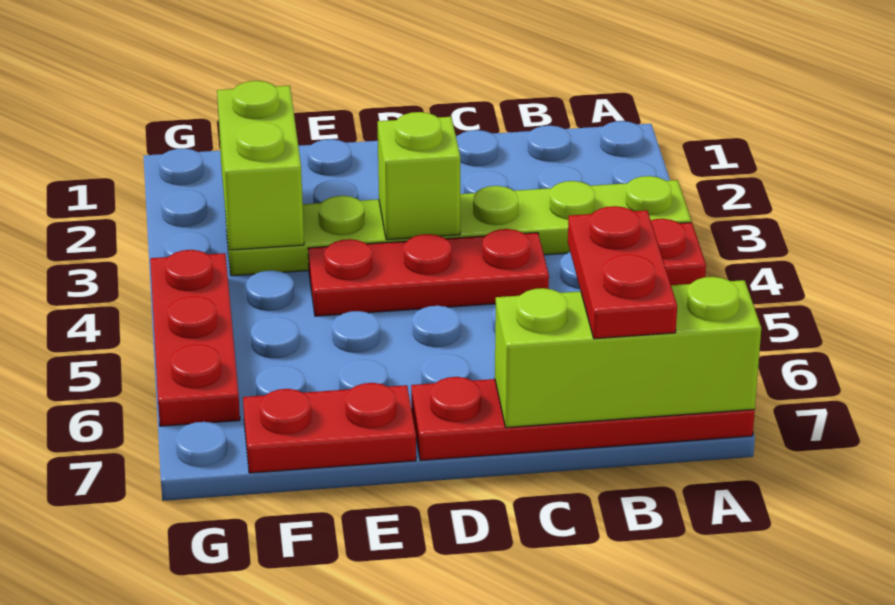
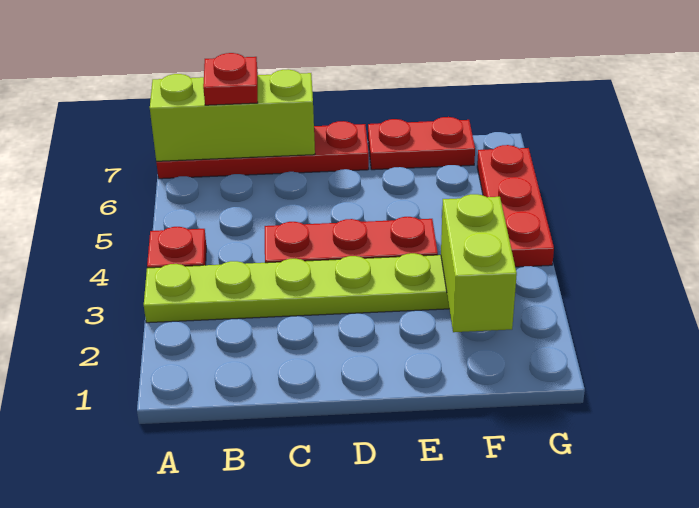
red 1x2 plate [568,206,677,339] -> red 1x1 plate [203,53,258,105]
lime 1x1 brick [378,112,460,240] -> none

